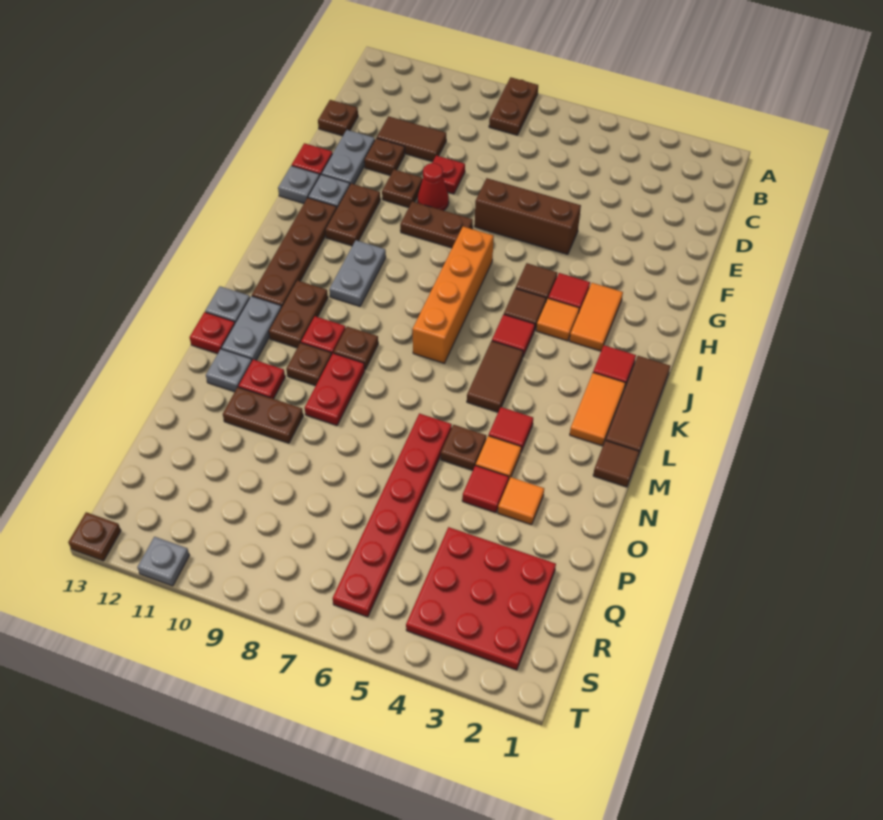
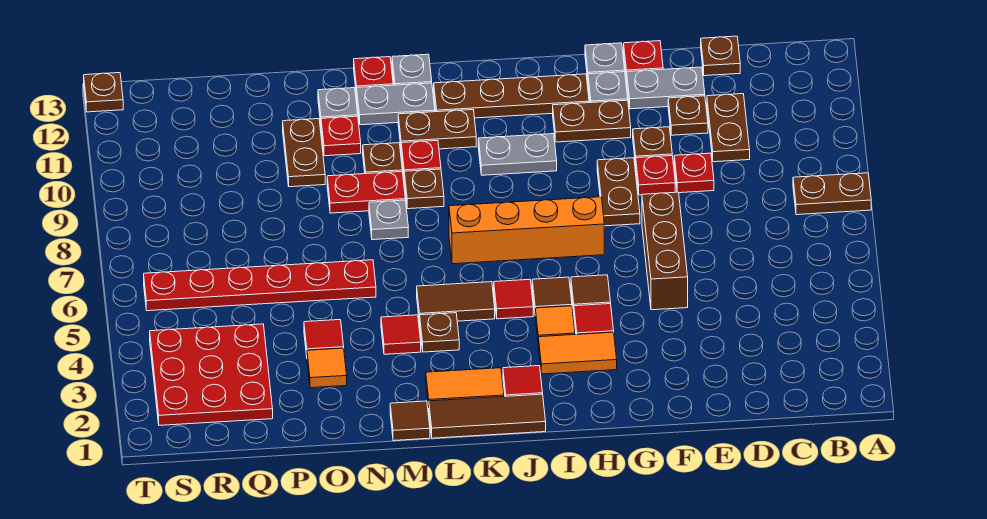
brown 1x2 tile [377,116,446,162] -> brown 1x2 plate [707,94,750,162]
red 1x1 cone [418,163,449,211] -> red 1x1 plate [636,156,675,195]
orange 1x1 tile [476,436,521,481] -> none
brown 1x1 plate [441,425,486,470] -> brown 1x1 plate moved to [420,313,459,352]
grey 1x1 plate [137,537,189,586] -> grey 1x1 plate moved to [369,200,408,240]

